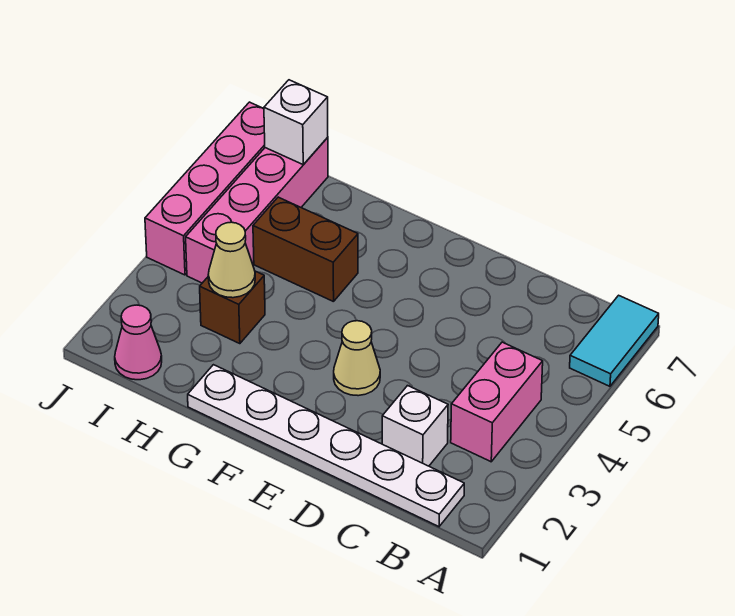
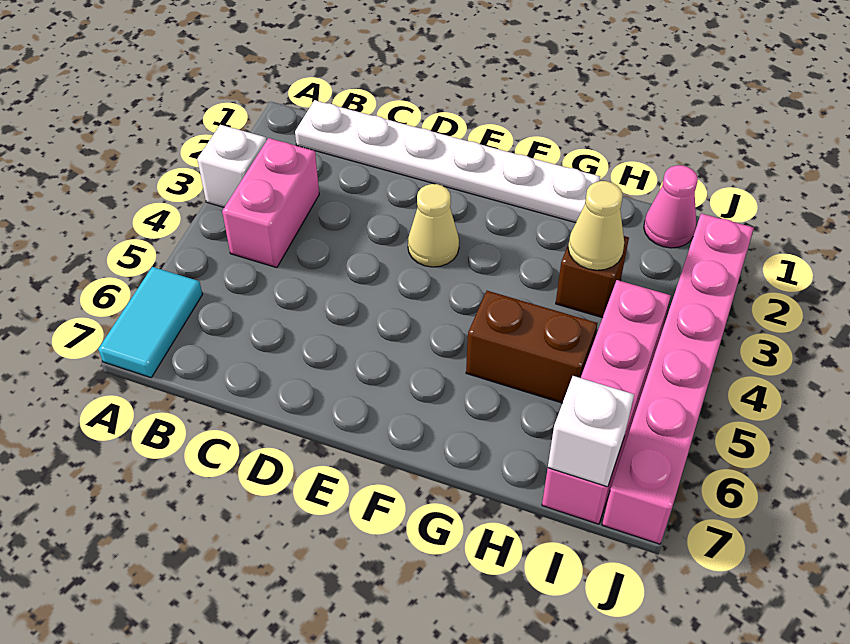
white 1x1 brick [382,386,448,466] -> white 1x1 brick moved to [197,125,266,207]
pink 1x4 brick [145,102,265,275] -> pink 1x6 brick [602,213,754,544]

